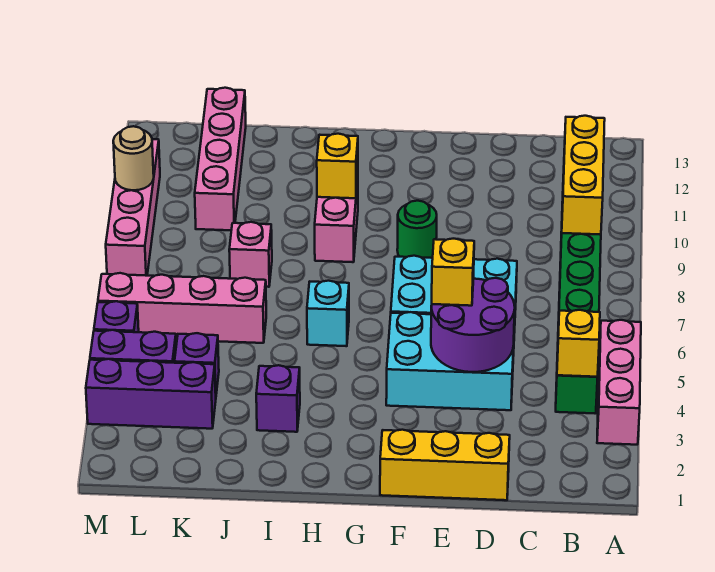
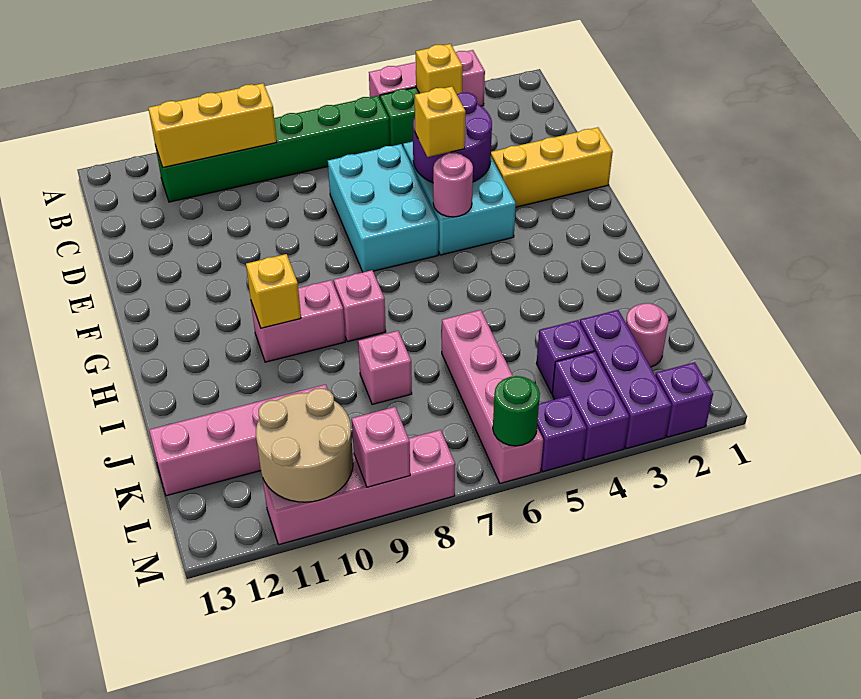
yellow 1x3 brick [380,430,510,500] -> yellow 1x3 brick turned to [491,128,613,207]
none -> pink 1x1 round brick [433,152,473,217]
green 1x1 round brick [397,201,437,258] -> green 1x1 round brick moved to [493,376,540,446]
cyan 1x1 brick [307,281,349,346] -> none
none -> pink 1x1 brick [334,270,386,342]
purple 1x1 brick [256,365,300,432] -> purple 1x1 brick moved to [655,362,713,437]
none -> pink 1x1 round brick [626,303,668,367]
none -> pink 1x1 brick [352,407,410,487]
tan 1x1 round brick [113,126,154,190] -> tan 2x2 round brick [256,388,353,502]

